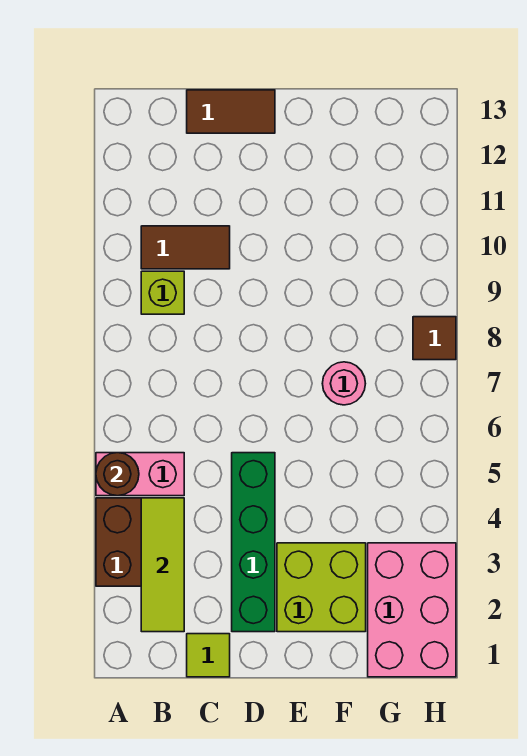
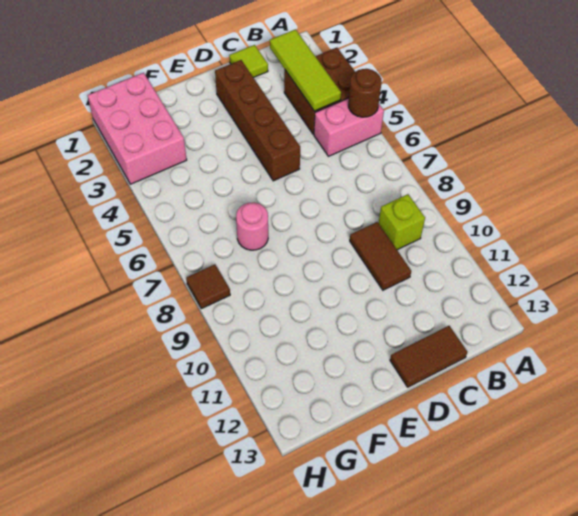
brown 1x2 tile [141,226,230,269] -> brown 1x2 tile turned to [350,222,411,290]
green 1x4 brick [232,453,275,632] -> brown 1x4 brick [215,60,300,181]
lime 2x2 brick [277,543,366,632] -> none

